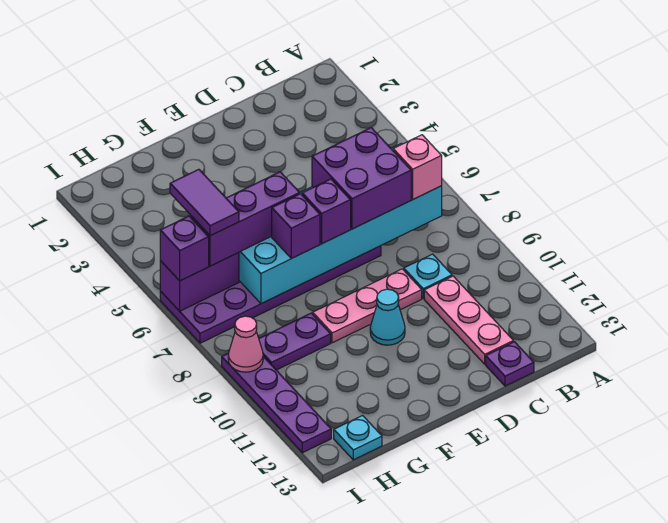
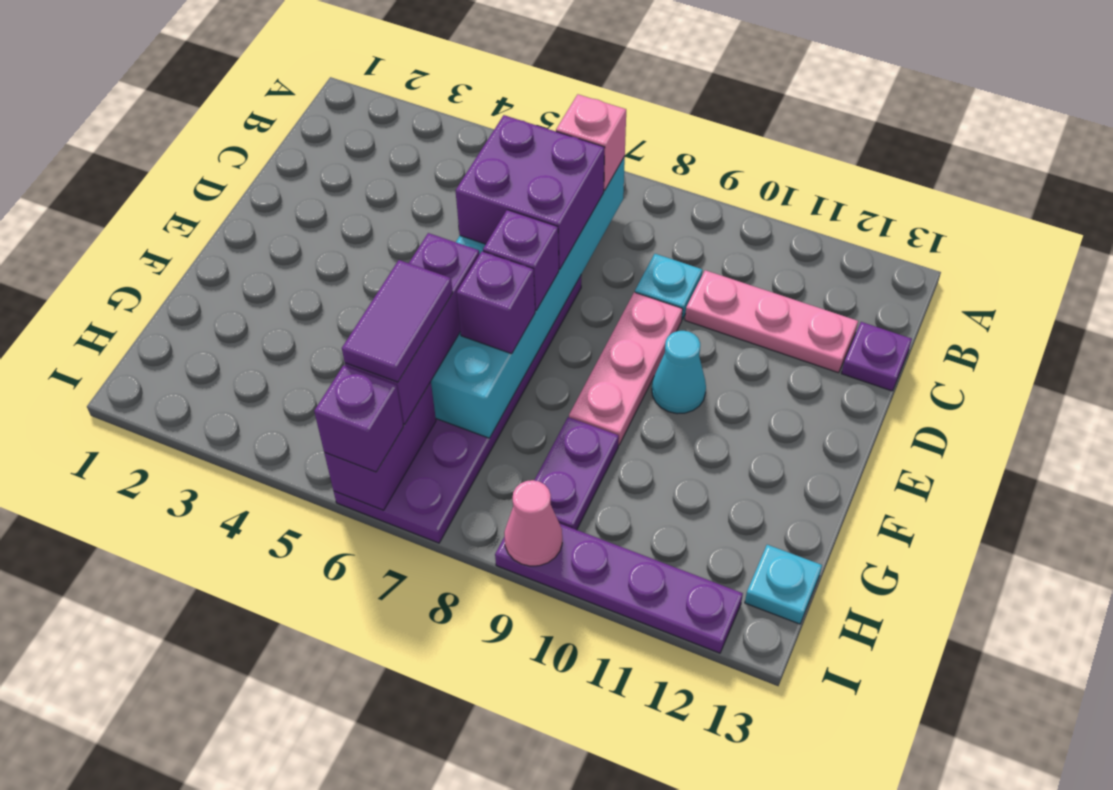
purple 1x2 tile [170,169,239,236] -> purple 1x2 tile turned to [342,260,453,382]

